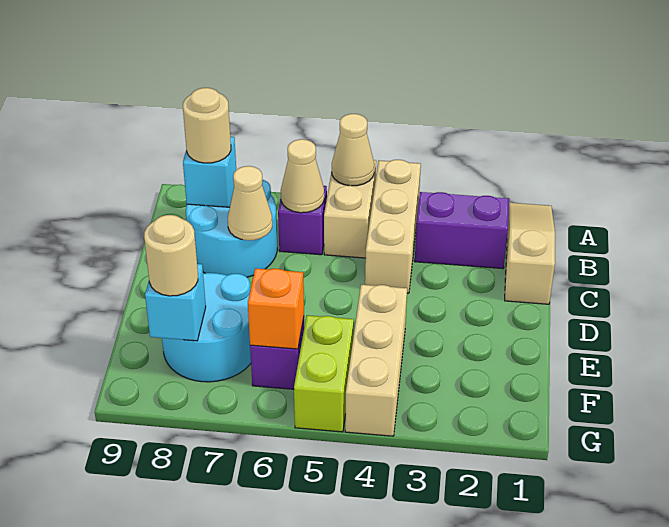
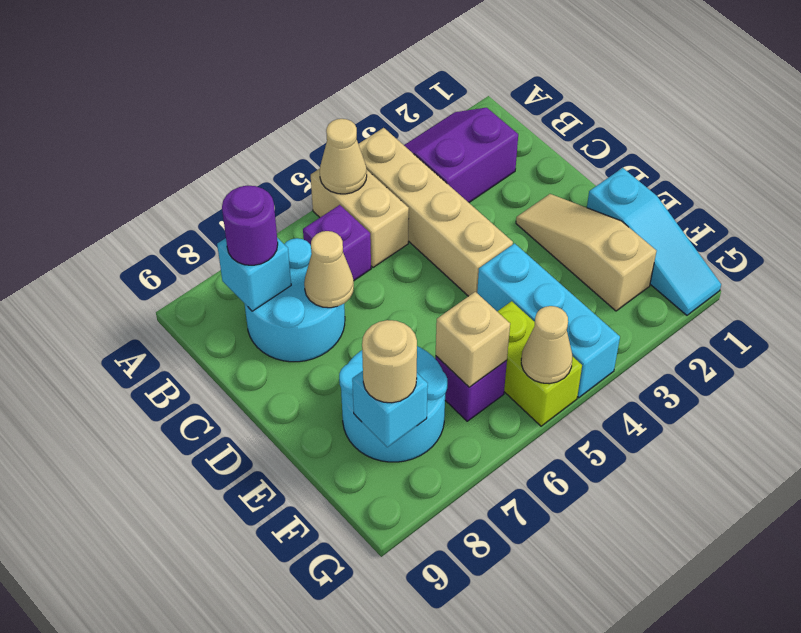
tan 1x3 slope [505,203,555,304] -> tan 1x3 slope moved to [516,194,656,311]
tan 1x3 brick [365,160,421,293] -> tan 1x4 brick [359,128,513,296]
tan 1x1 cone [281,139,324,213] -> tan 1x1 cone moved to [521,306,572,384]
tan 1x1 round brick [183,88,231,163] -> purple 1x1 round brick [222,186,278,265]
none -> cyan 1x3 slope [587,168,721,315]
tan 1x3 brick [345,285,407,436] -> cyan 1x3 brick [477,243,620,398]
orange 1x1 brick [248,268,304,349] -> tan 1x1 brick [436,292,510,387]

